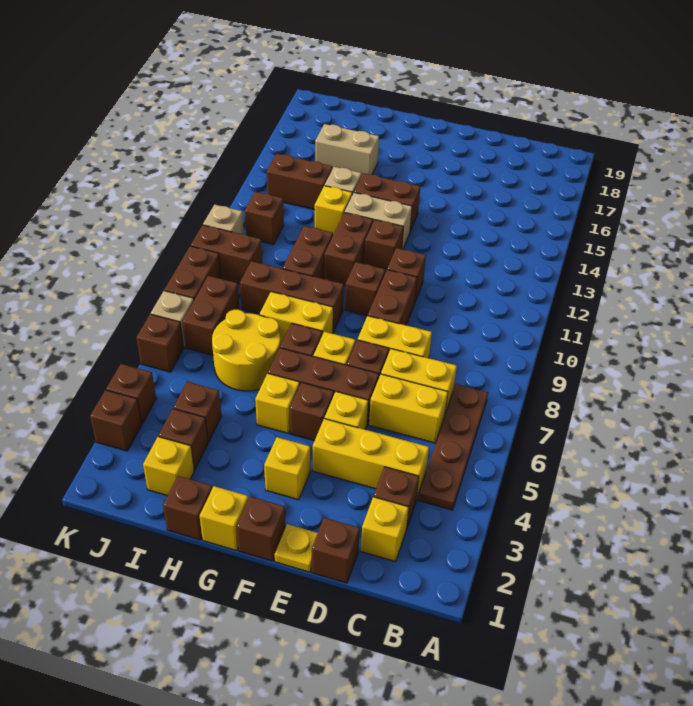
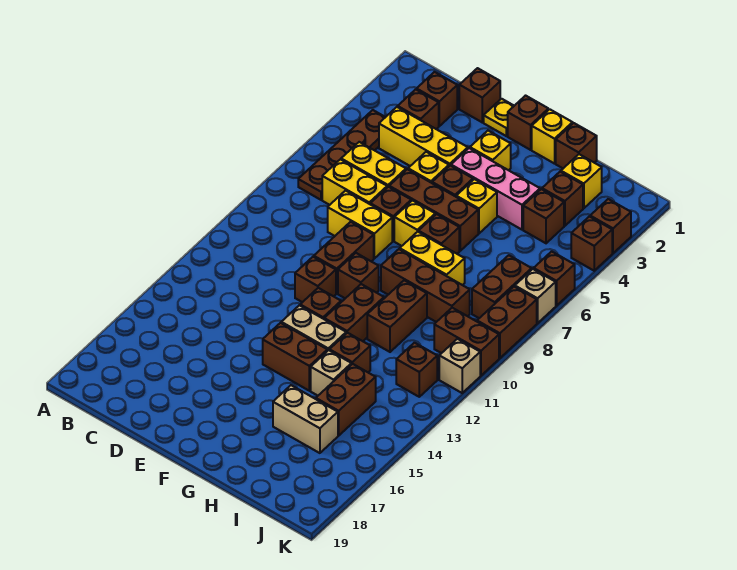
yellow 1x1 brick [361,497,409,562] -> brown 1x1 brick [417,72,457,126]
none -> pink 1x3 brick [451,148,540,230]
yellow 2x2 round brick [212,310,281,391] -> none
yellow 1x1 brick [315,186,352,235] -> brown 1x1 brick [329,333,370,372]
brown 1x2 brick [267,154,332,210] -> brown 1x2 brick turned to [316,364,376,436]

